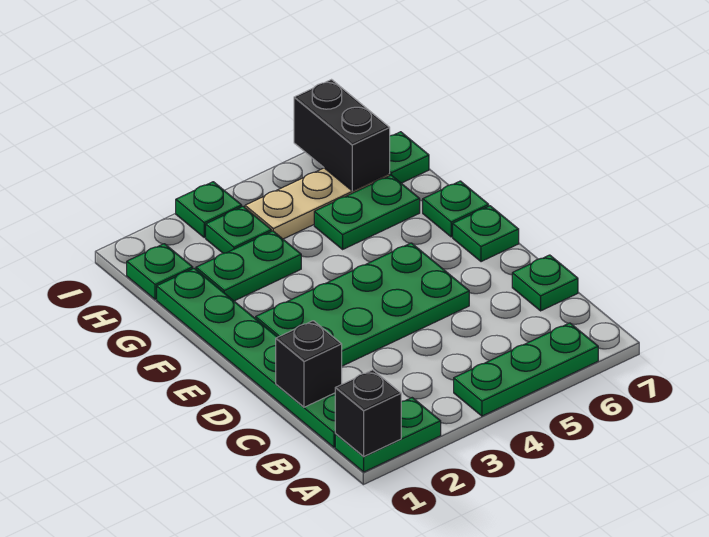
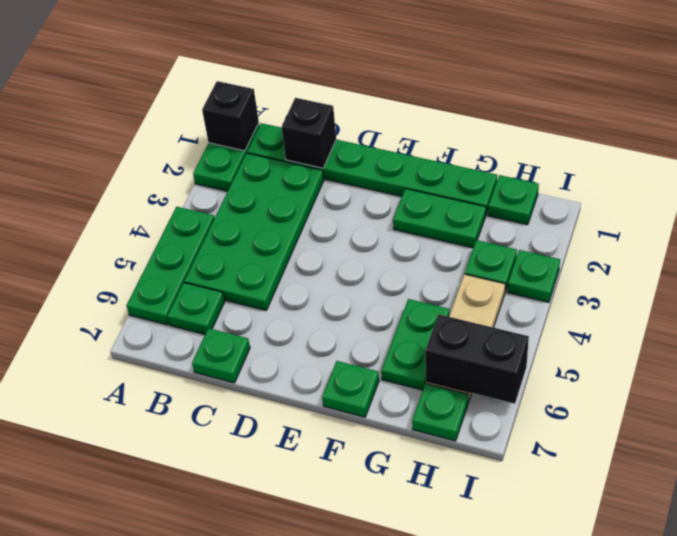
green 2x4 plate [256,243,469,366] -> green 2x4 plate moved to [184,153,324,310]
green 1x1 plate [453,206,519,262] -> green 1x1 plate moved to [167,283,224,334]
green 1x2 plate [196,231,301,301] -> green 1x2 plate turned to [393,189,486,248]

